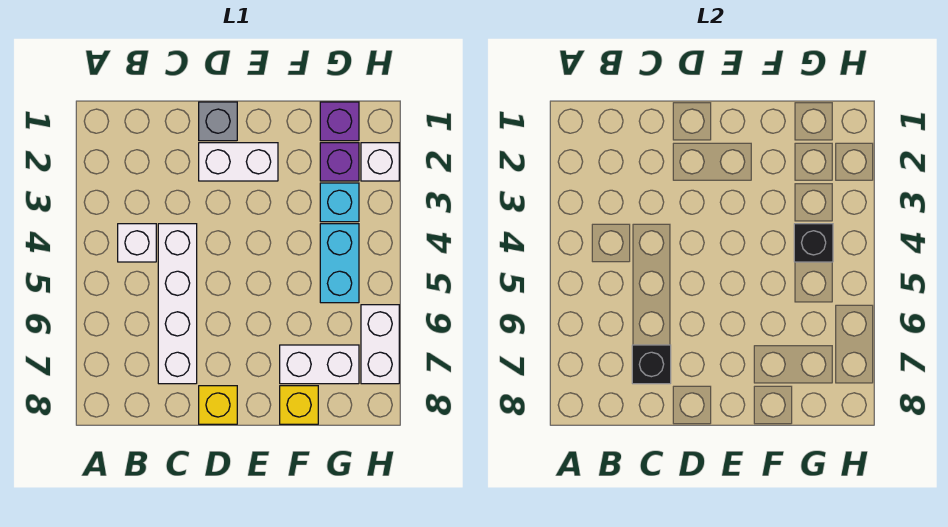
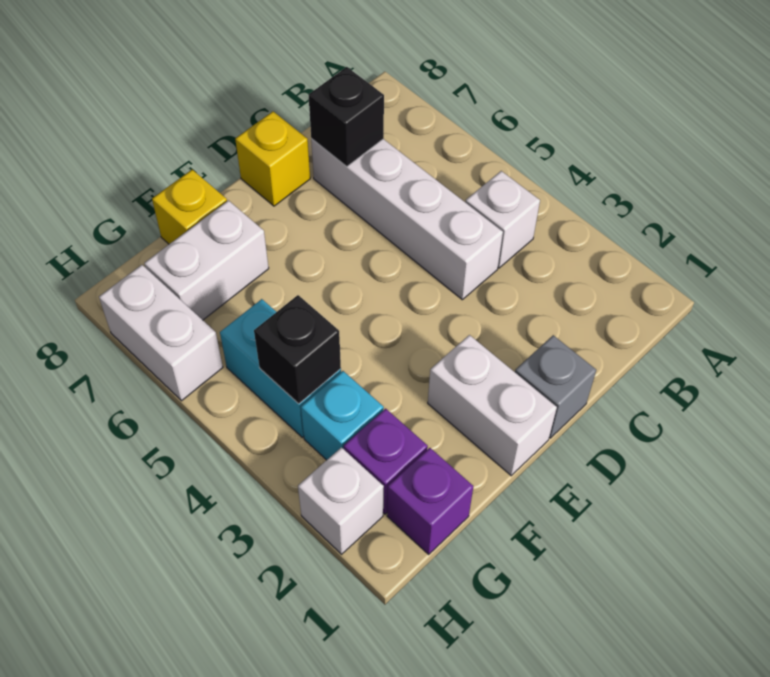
white 1x2 brick [199,143,278,181] -> white 1x2 brick turned to [428,335,557,476]

